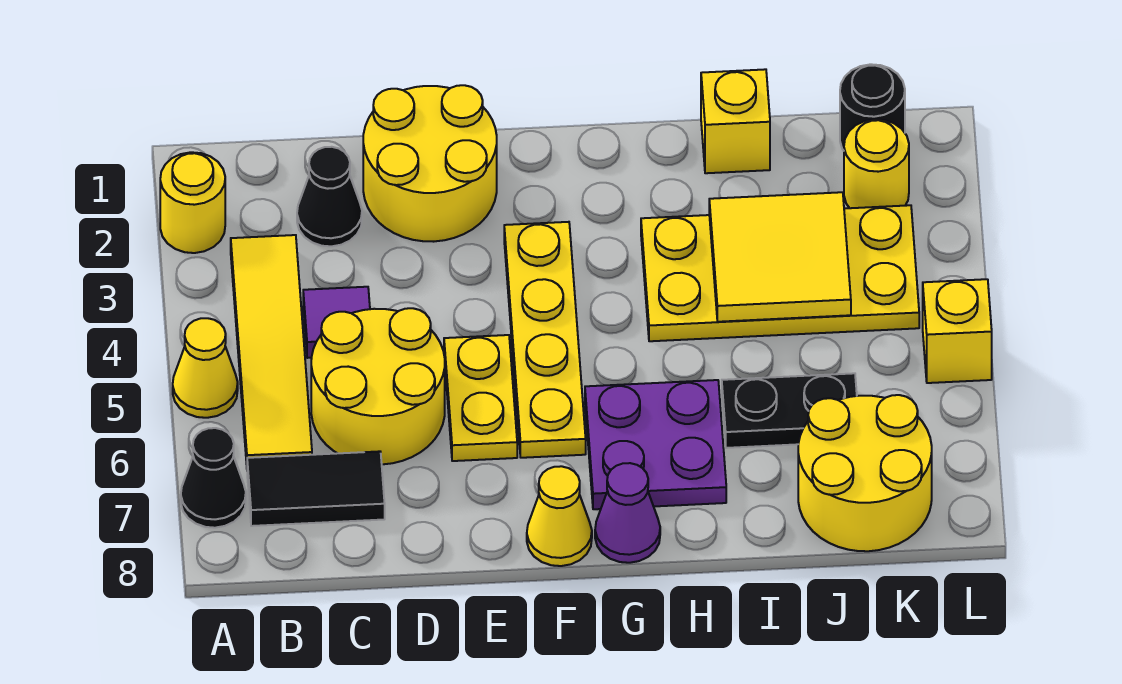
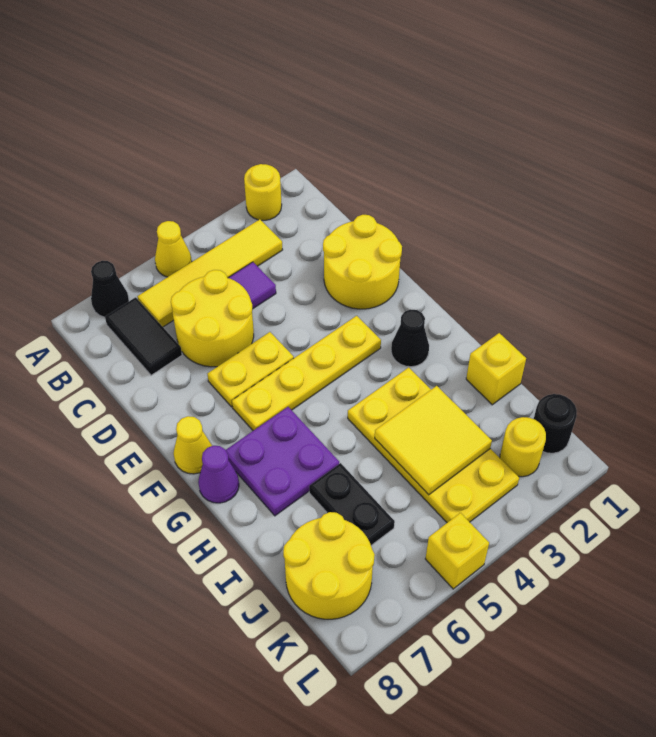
black 1x1 cone [297,147,362,246] -> black 1x1 cone moved to [391,309,429,367]

